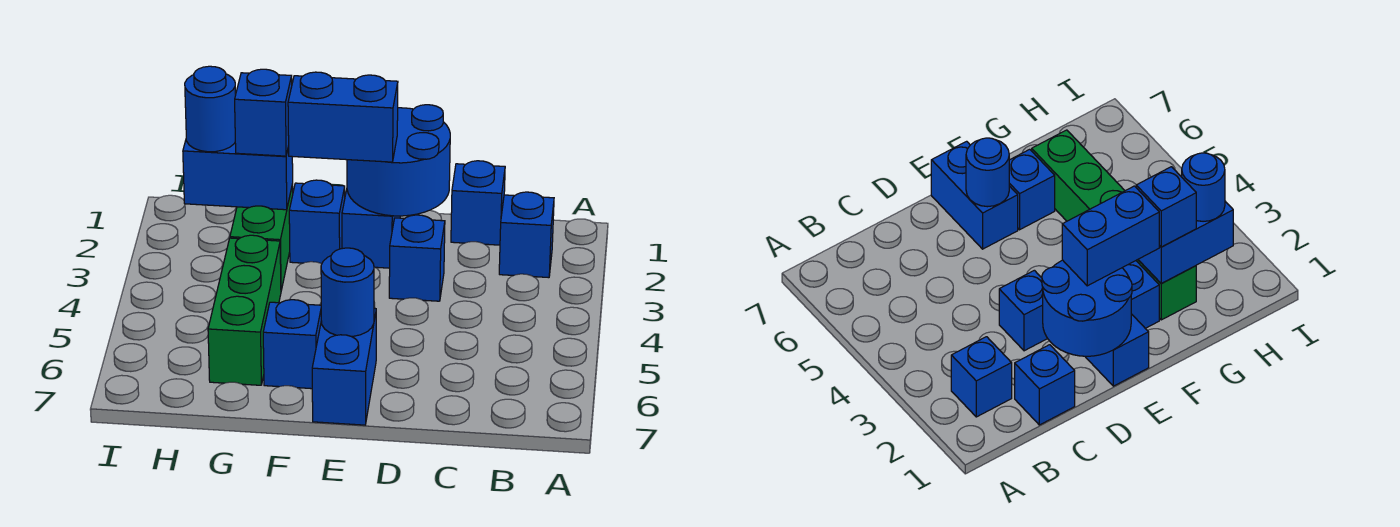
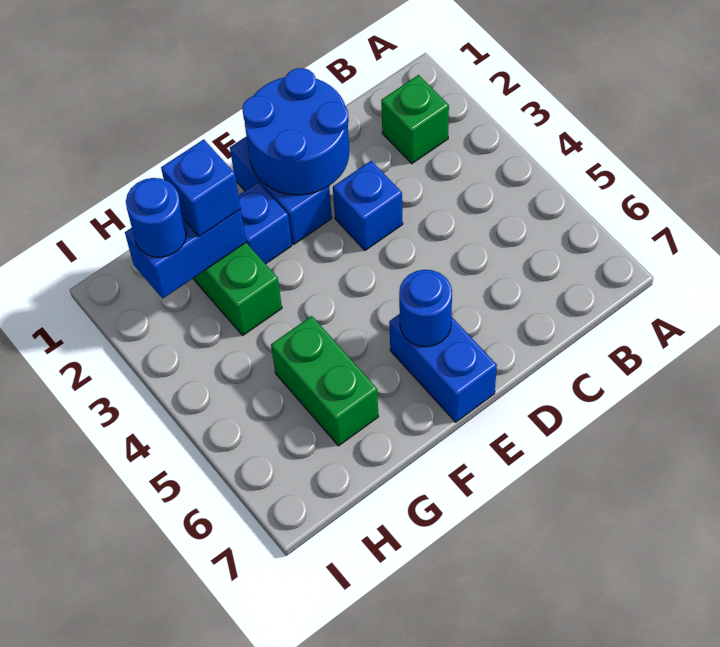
blue 1x1 brick [499,192,554,278] -> green 1x1 brick [381,75,449,164]
blue 1x1 brick [451,161,505,245] -> none
blue 1x2 brick [288,72,398,162] -> none
blue 1x1 brick [263,300,321,389] -> none
green 1x3 brick [208,235,281,385] -> green 1x2 brick [271,316,379,446]

